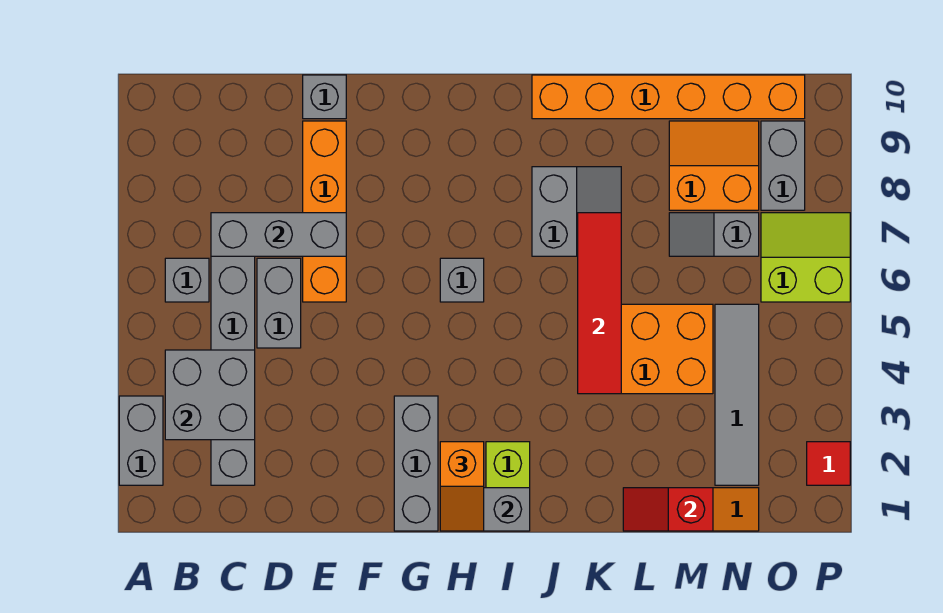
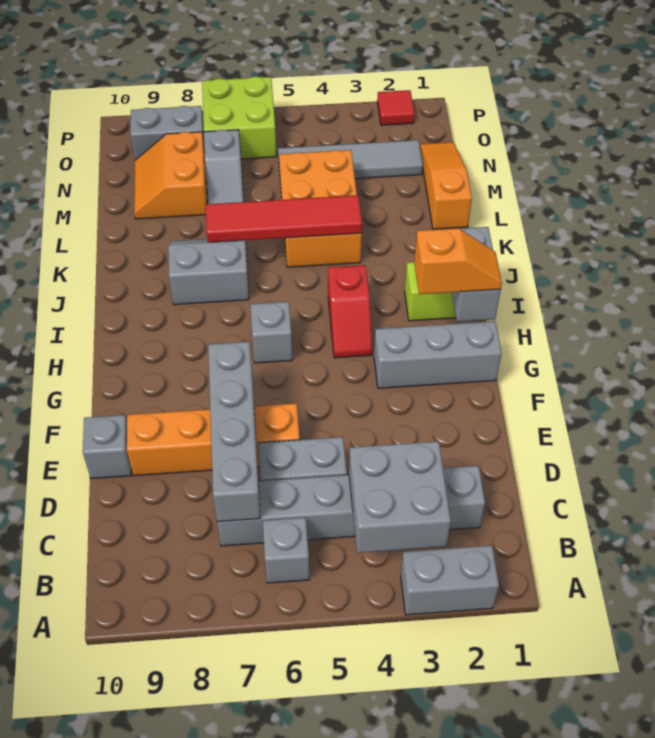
grey 1x3 brick [211,213,346,256] -> grey 1x4 brick [208,342,260,522]
orange 1x6 brick [532,75,805,119] -> none
red 1x2 slope [623,488,713,531] -> red 1x2 slope moved to [328,265,372,358]
lime 2x2 slope [761,213,850,302] -> lime 2x2 brick [202,77,277,159]

